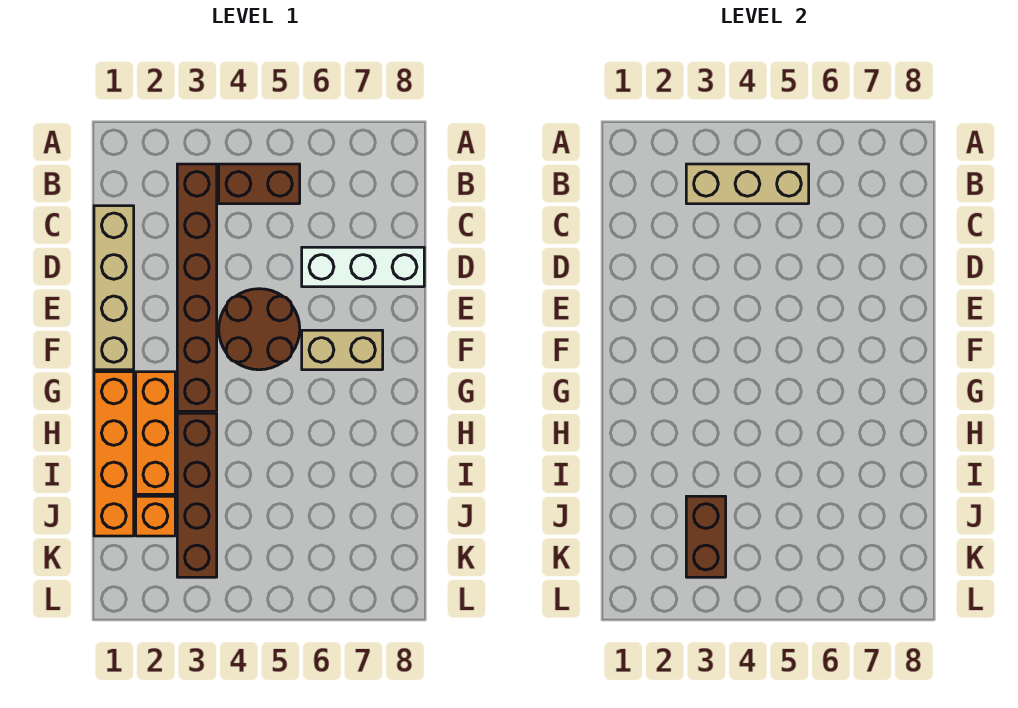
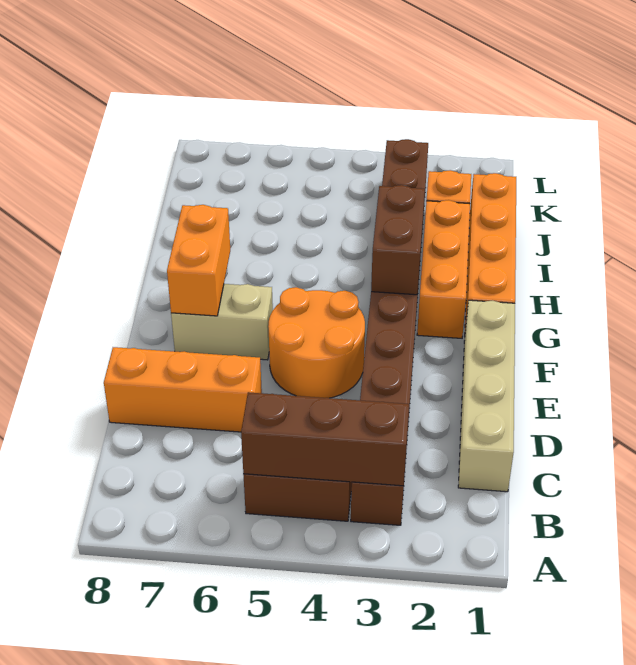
tan 1x3 brick [686,164,809,204] -> brown 1x3 brick [241,392,409,486]
white 1x3 brick [302,247,424,287] -> orange 1x3 brick [104,347,262,432]
brown 2x2 round brick [219,289,300,370] -> orange 2x2 round brick [268,287,365,398]
none -> orange 1x2 brick [167,205,230,316]
brown 1x2 brick [686,496,726,577] -> brown 1x2 brick moved to [371,185,425,295]

